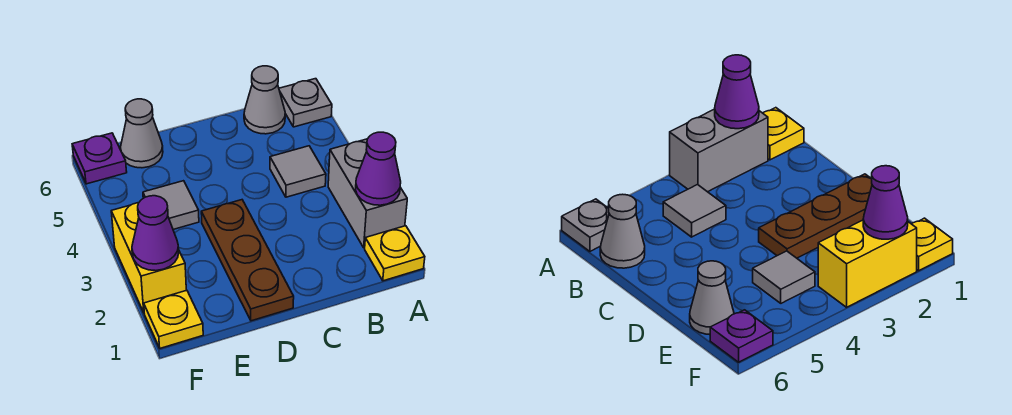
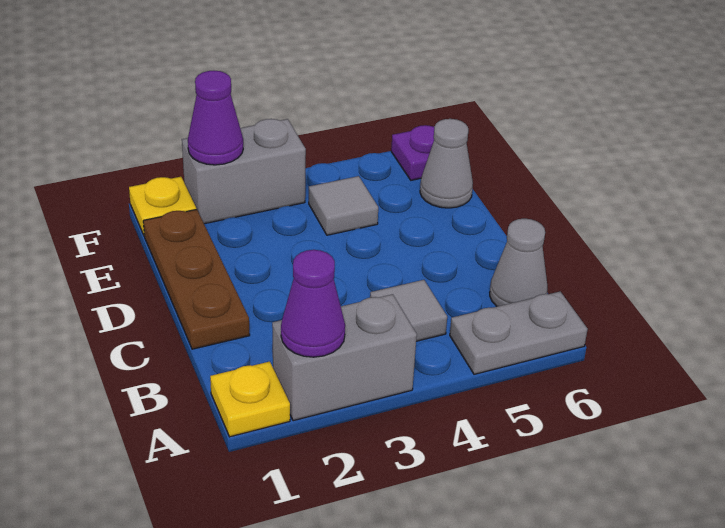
grey 1x1 plate [279,79,332,127] -> grey 1x2 plate [450,292,588,374]
brown 1x3 plate [201,200,294,321] -> brown 1x3 plate turned to [143,209,250,349]
yellow 1x2 brick [111,203,186,312] -> grey 1x2 brick [182,119,306,224]

